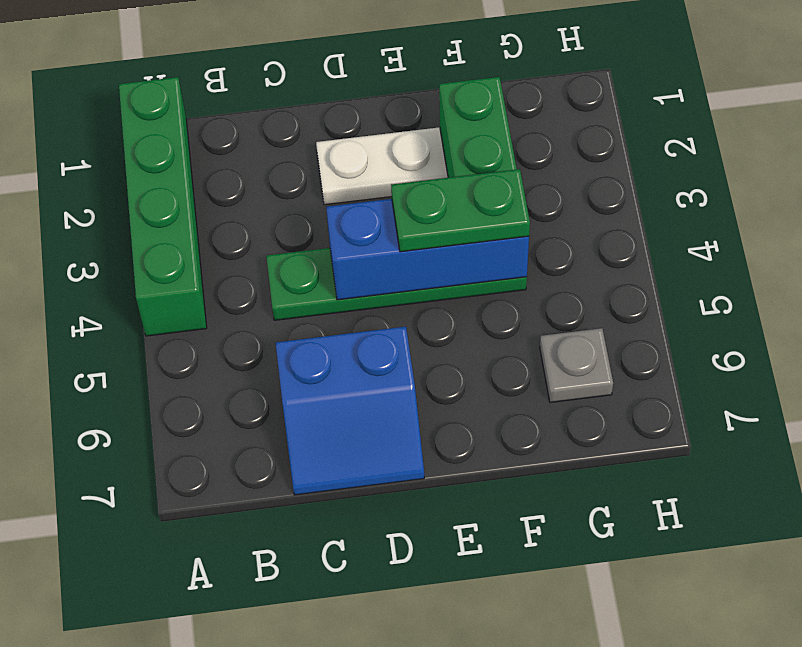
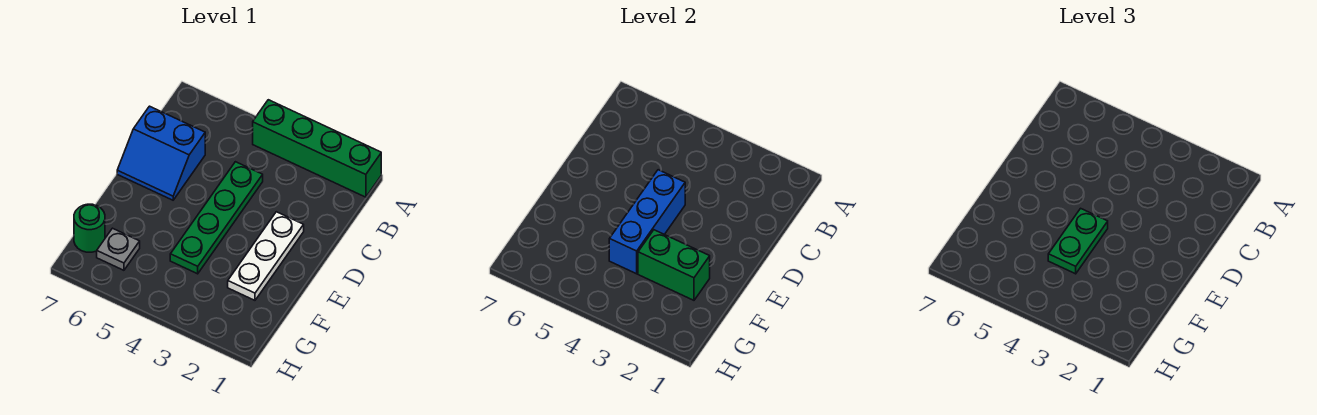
blue 2x2 slope [276,327,424,495] -> blue 2x2 slope turned to [117,106,205,200]
none -> green 1x1 round brick [74,204,105,252]

